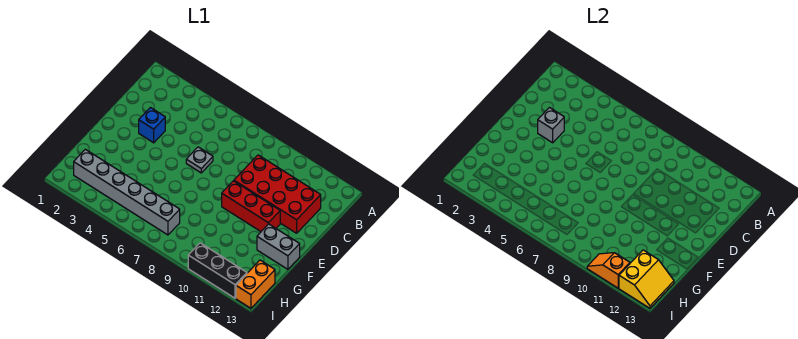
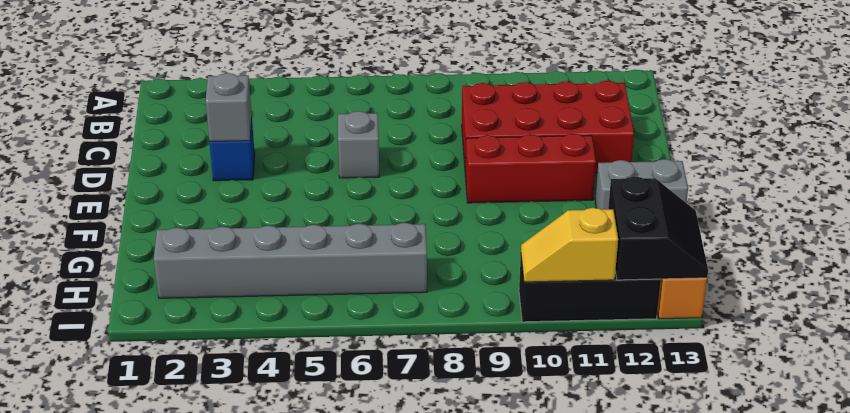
grey 1x1 plate [186,147,213,173] -> grey 1x1 brick [338,111,379,178]
yellow 2x2 slope [619,250,674,308] -> black 2x2 slope [608,176,708,280]
orange 1x2 slope [587,253,630,288] -> yellow 1x2 slope [521,208,618,282]

